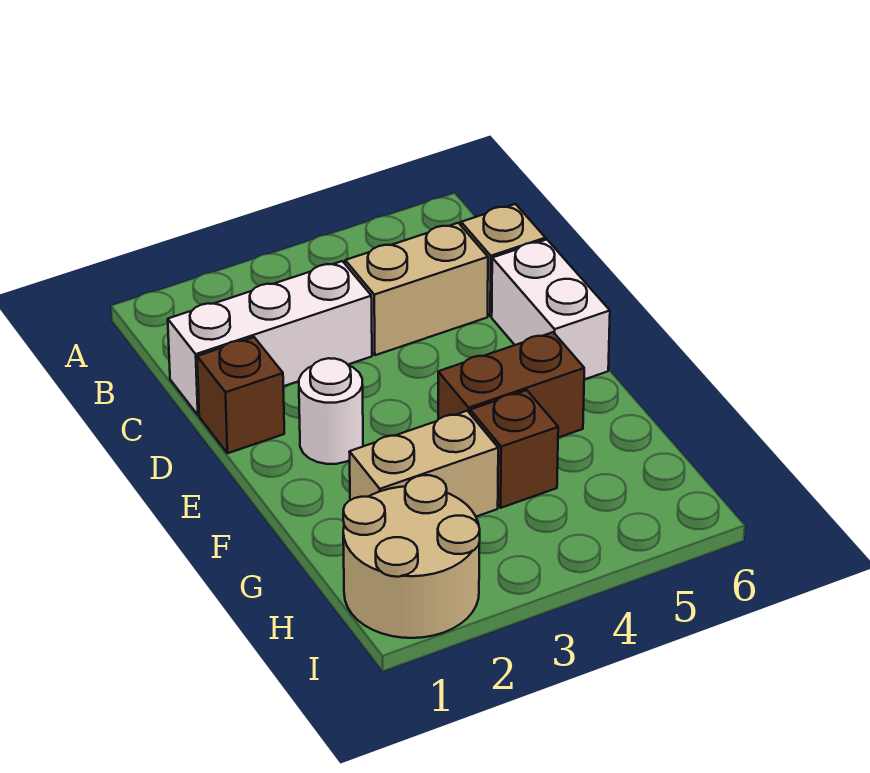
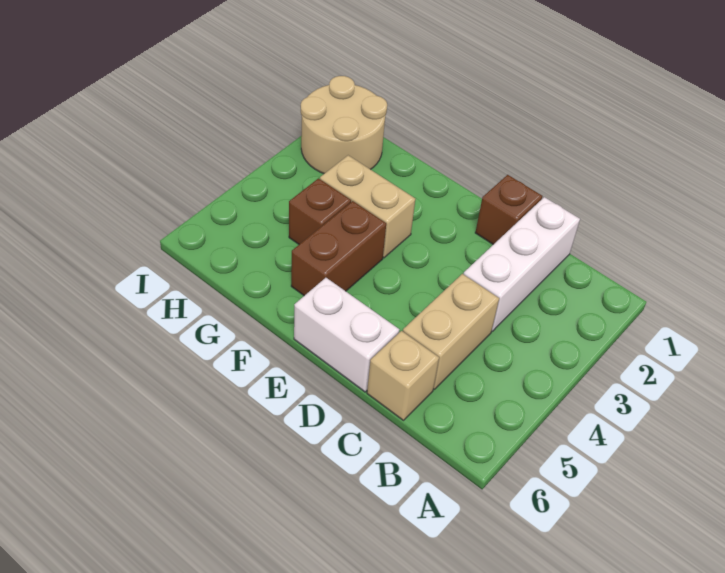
white 1x1 round brick [299,358,363,464] -> none
tan 1x2 brick [350,411,498,517] -> tan 1x2 brick turned to [320,155,415,258]

